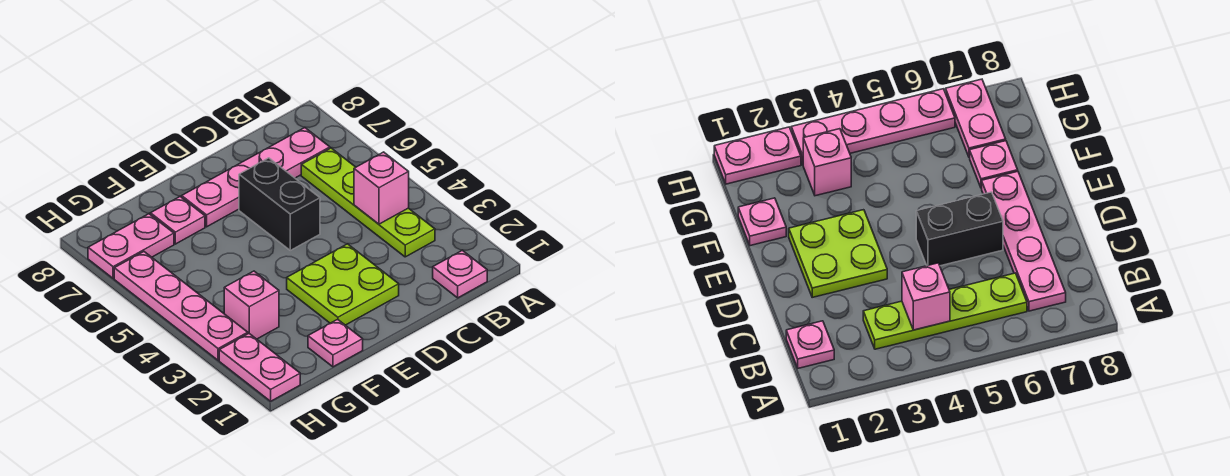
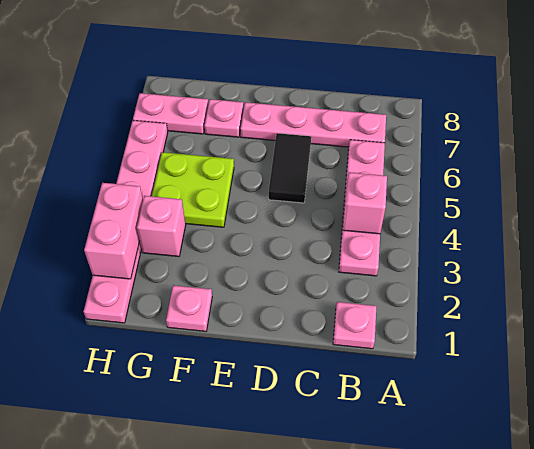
lime 1x4 plate [301,148,435,257] -> pink 1x4 plate [339,140,385,276]
lime 2x2 plate [287,244,399,325] -> lime 2x2 plate moved to [152,152,234,227]
black 1x2 brick [239,158,320,250] -> black 1x2 tile [269,133,311,203]
none -> pink 1x2 brick [84,183,143,279]

